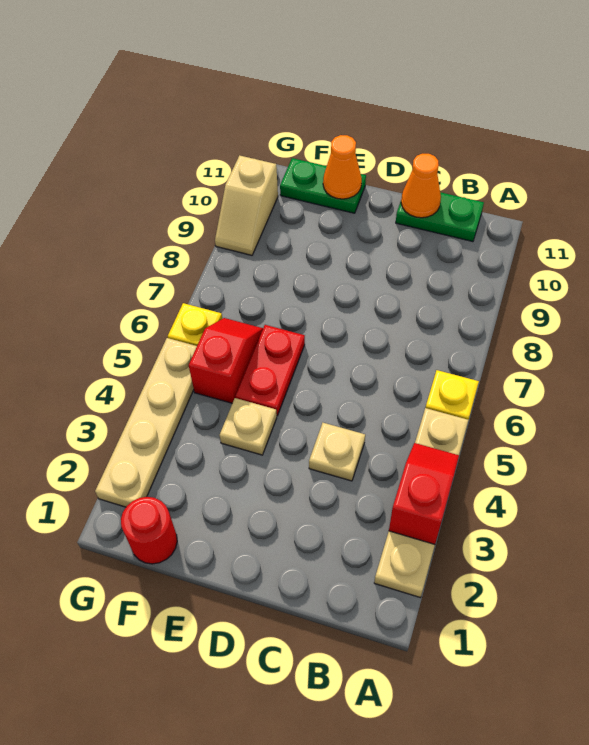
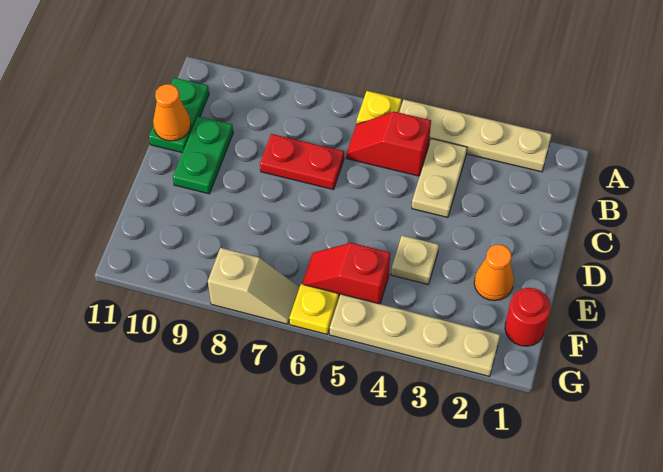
red 1x2 slope [389,443,459,544] -> red 1x2 slope moved to [346,112,431,176]
tan 1x1 plate [309,423,365,481] -> tan 1x2 plate [412,139,467,217]
red 1x2 plate [236,325,305,416] -> red 1x2 plate moved to [260,134,344,190]
green 1x2 plate [280,158,366,213] -> green 1x2 plate moved to [173,116,233,194]
orange 1x1 cone [323,135,362,199] -> orange 1x1 cone moved to [474,245,514,301]
tan 1x2 slope [215,155,278,255] -> tan 1x2 slope moved to [208,248,299,324]

